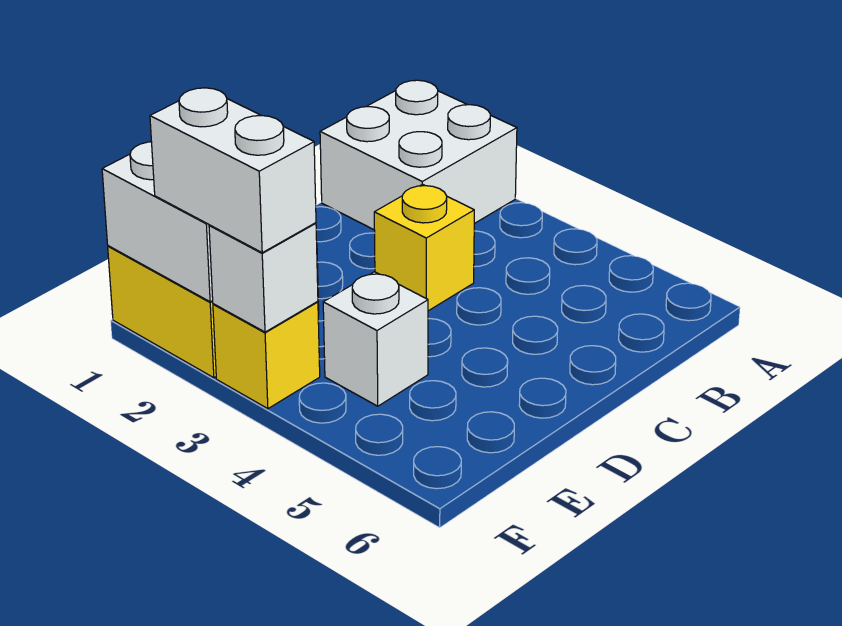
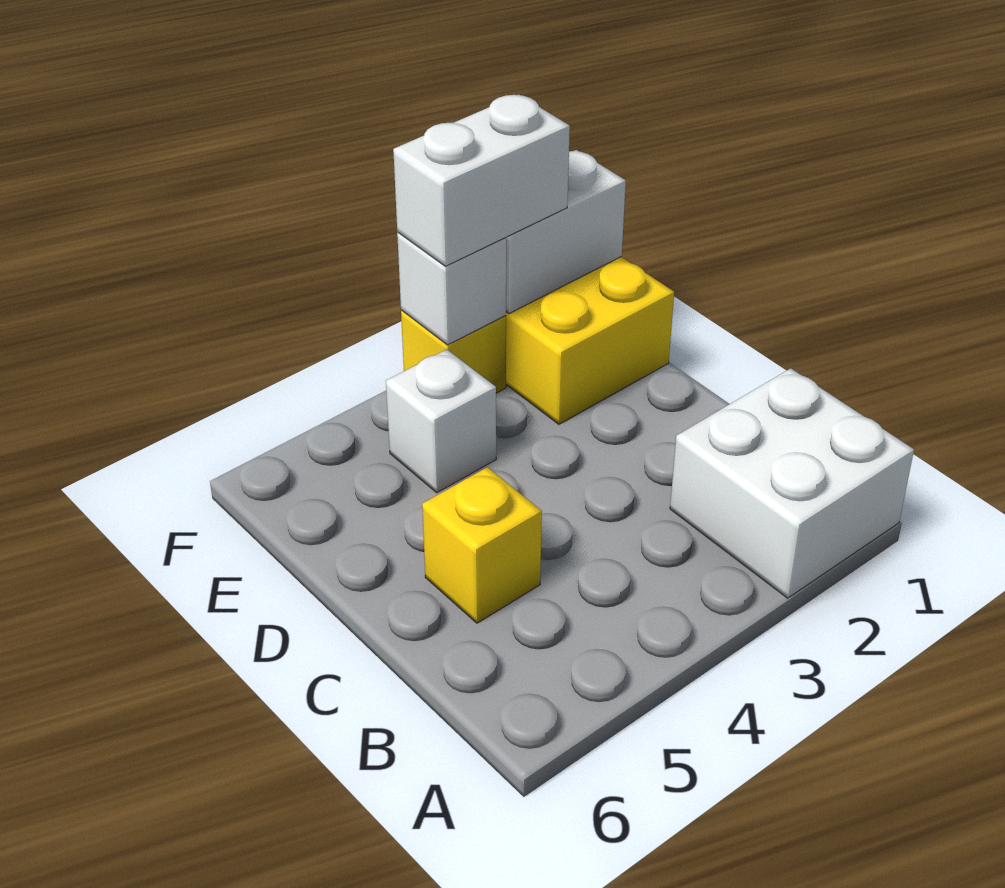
yellow 1x1 brick [374,184,474,311] -> yellow 1x1 brick moved to [422,467,542,623]

